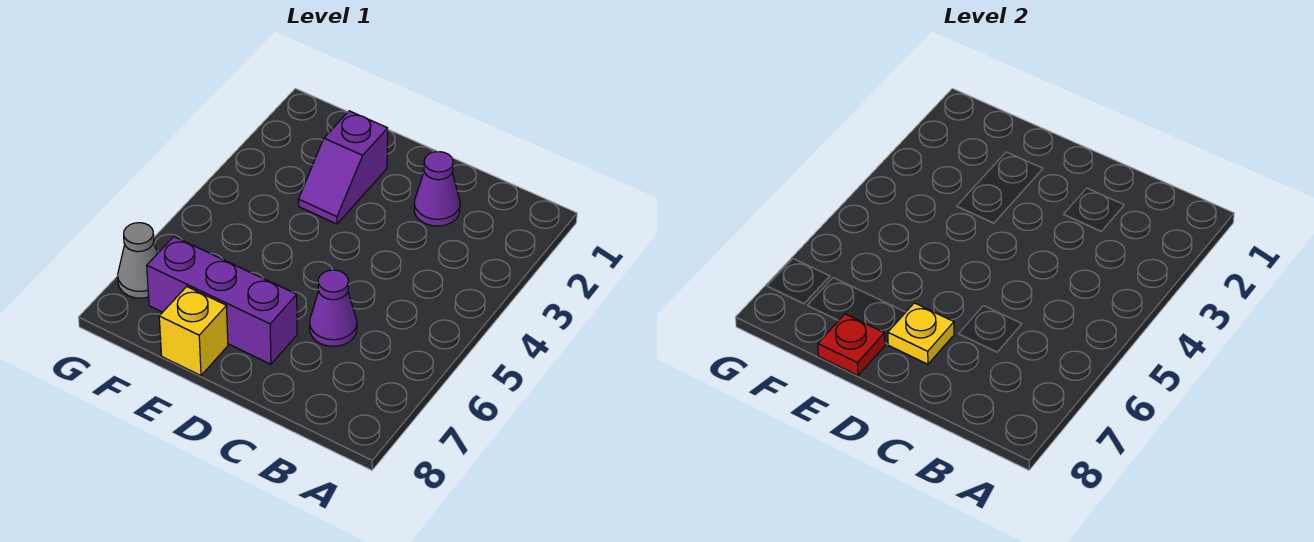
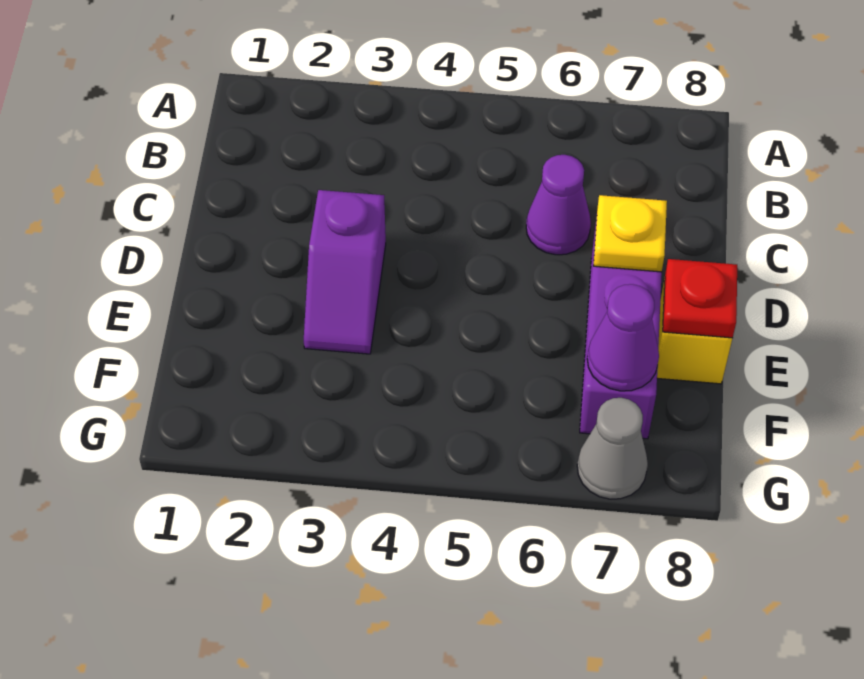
purple 1x1 cone [414,152,460,226] -> purple 1x1 cone moved to [587,284,659,391]
purple 1x2 slope [298,111,388,224] -> purple 1x2 slope turned to [304,190,386,354]

